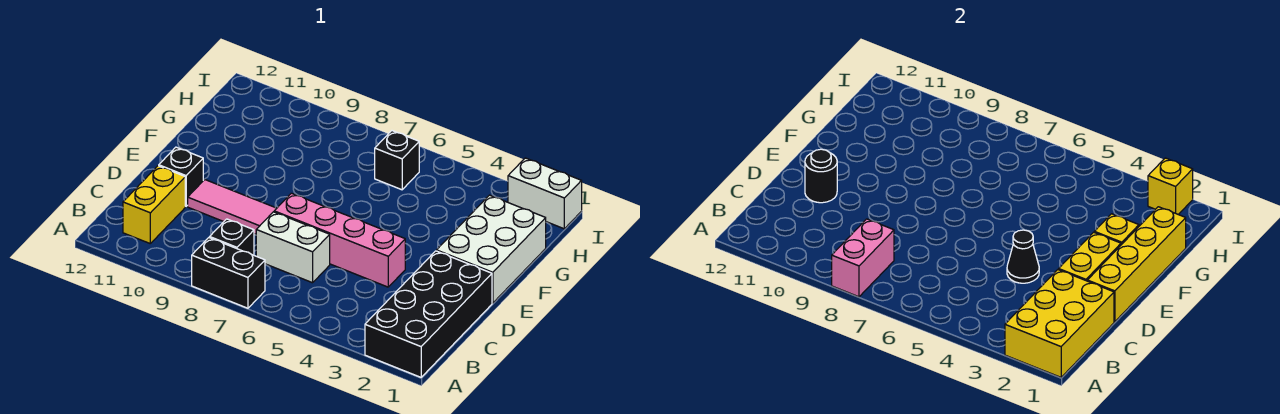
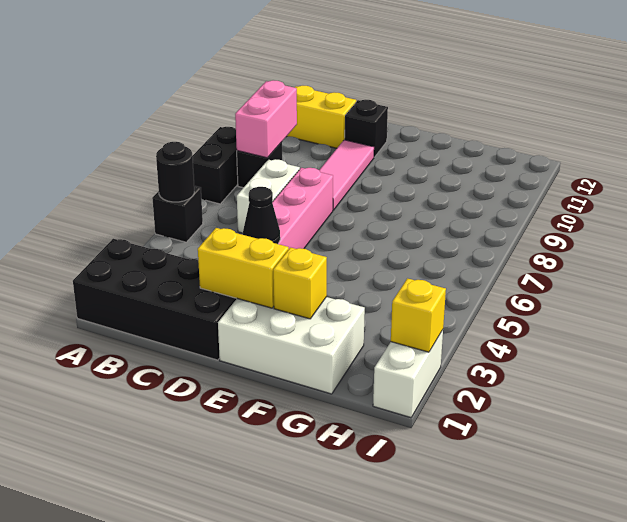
yellow 2x3 brick [1005,270,1114,377] -> none
pink 1x2 brick [832,219,894,297] -> pink 1x2 brick turned to [235,80,297,158]
yellow 1x4 brick [1087,207,1186,322] -> none
black 1x1 round brick [805,149,837,203] -> black 1x1 round brick moved to [156,142,194,202]
black 1x1 brick [375,131,419,190] -> black 1x1 brick moved to [152,186,203,242]

